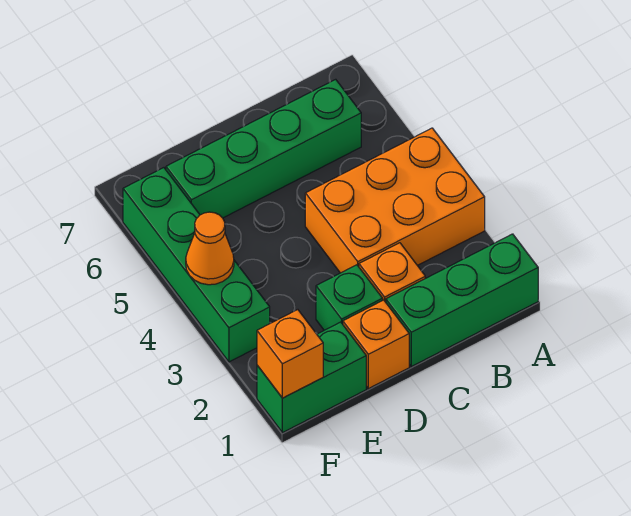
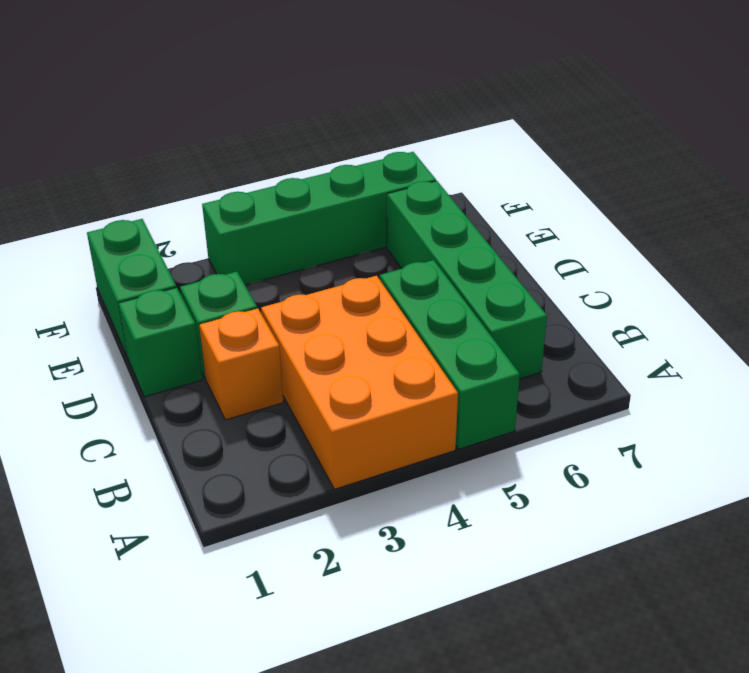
green 1x3 brick [386,234,538,366] -> green 1x3 brick moved to [380,260,520,449]
orange 1x1 brick [343,300,409,389] -> green 1x1 brick [118,287,202,397]
orange 1x1 brick [257,310,323,398] -> none
orange 1x1 cone [186,212,234,285] -> none

